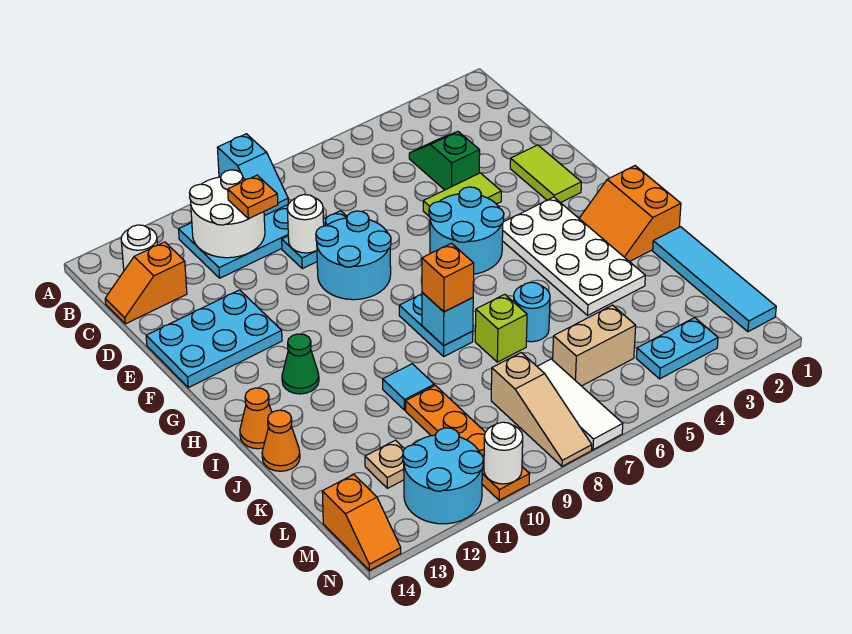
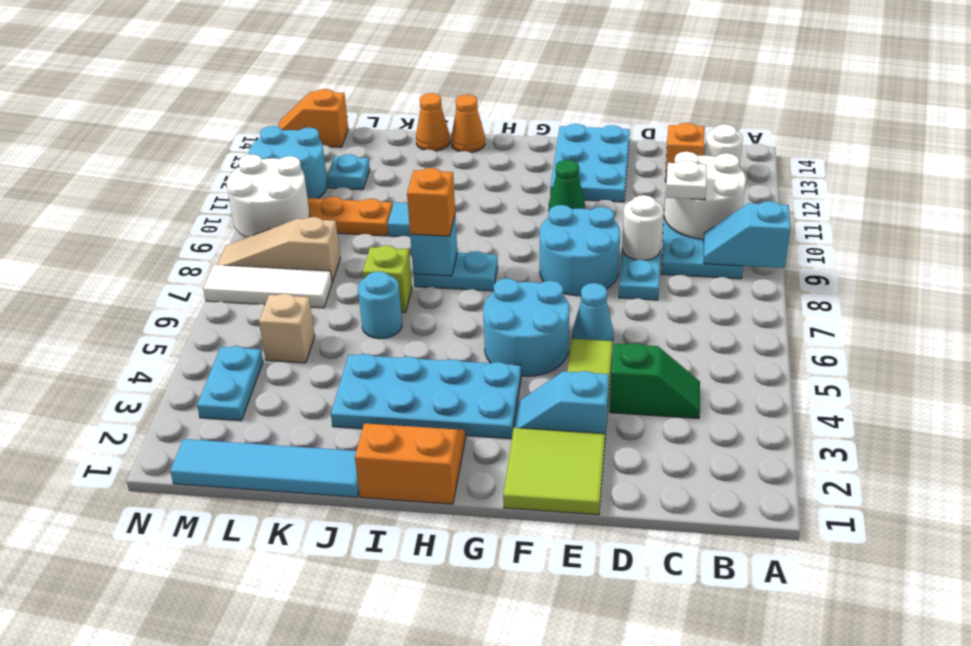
orange 1x1 plate [228,175,278,219] -> white 1x1 plate [666,160,707,200]
lime 1x2 tile [510,145,581,203] -> lime 2x2 tile [503,428,605,515]
none -> cyan 1x2 slope [515,371,609,435]
none -> cyan 1x1 cone [572,283,614,341]
white 2x4 plate [502,197,645,315] -> cyan 2x4 plate [331,354,521,439]
green 1x1 cone [282,334,319,394] -> green 1x1 cone moved to [549,160,585,210]
tan 1x2 brick [553,305,636,386] -> tan 1x1 brick [259,294,315,363]
tan 1x1 plate [365,440,404,488] -> cyan 1x1 plate [327,154,370,190]
white 1x1 round brick [484,422,523,484] -> white 2x2 round brick [227,155,310,238]

